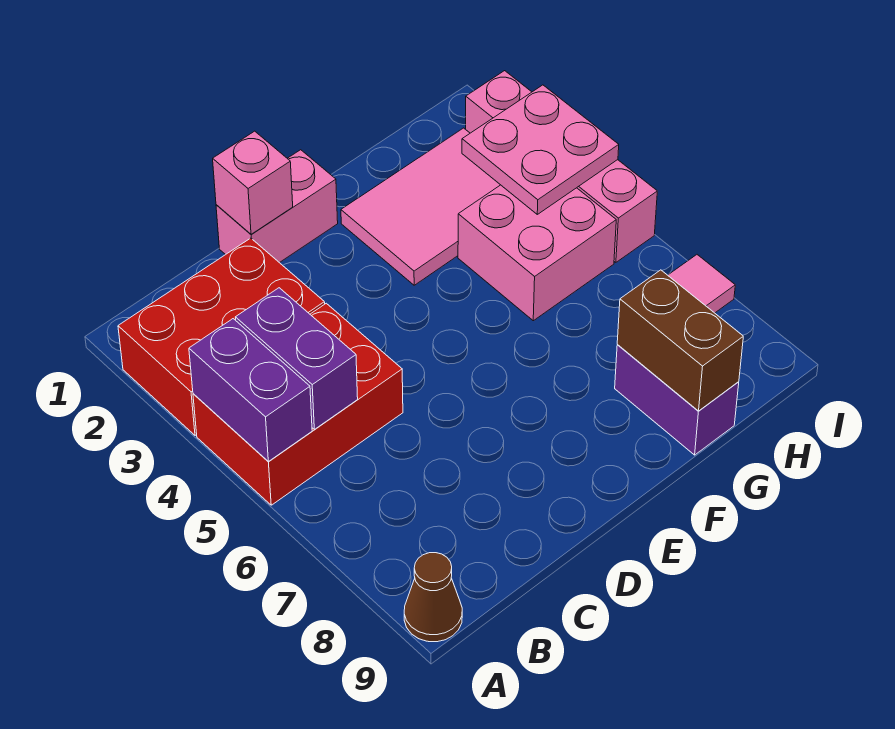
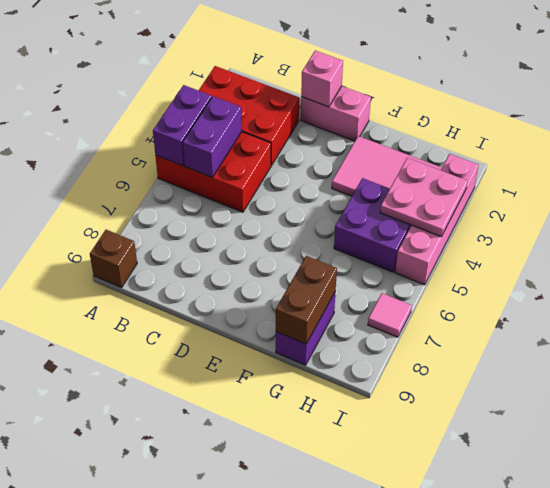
brown 1x1 cone [404,553,462,642] -> brown 1x1 brick [90,230,137,288]
pink 2x2 brick [458,185,616,321] -> purple 2x2 brick [334,178,411,272]

